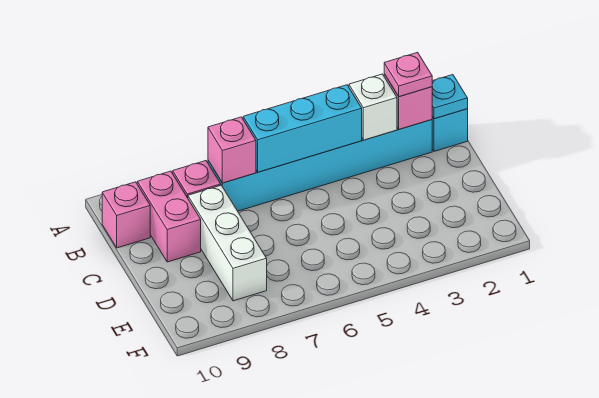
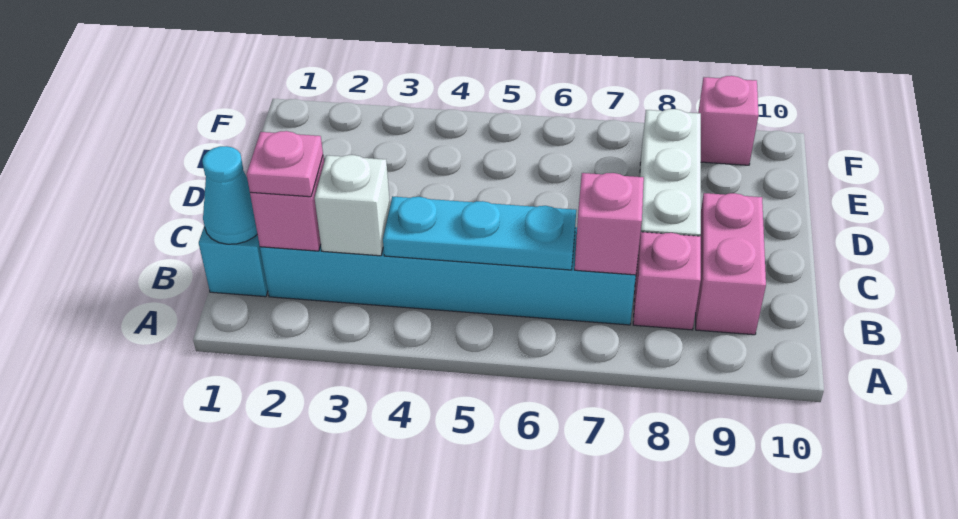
cyan 1x1 plate [432,75,468,119] -> cyan 1x1 cone [202,146,257,244]
cyan 1x3 brick [243,85,362,172] -> cyan 1x3 plate [383,196,576,270]
pink 1x1 brick [102,182,150,248] -> pink 1x1 brick moved to [698,76,759,165]

